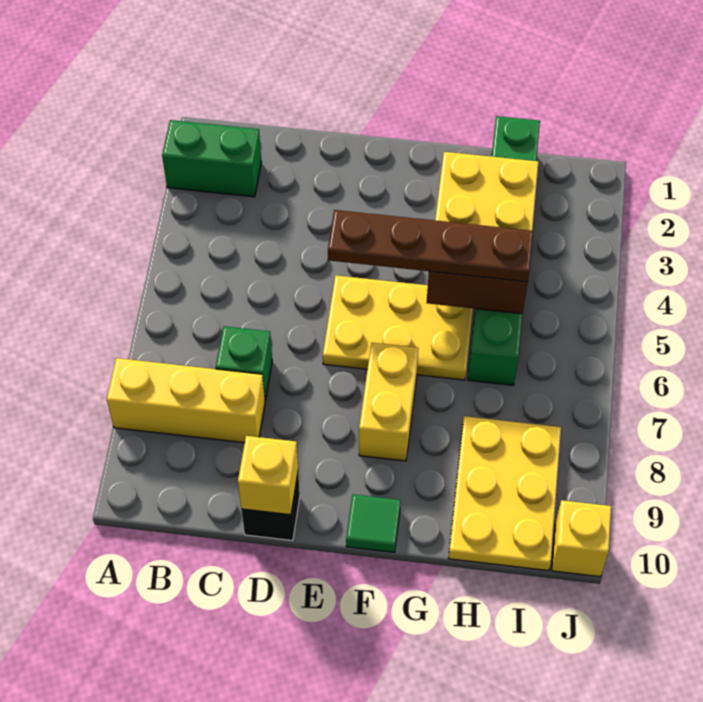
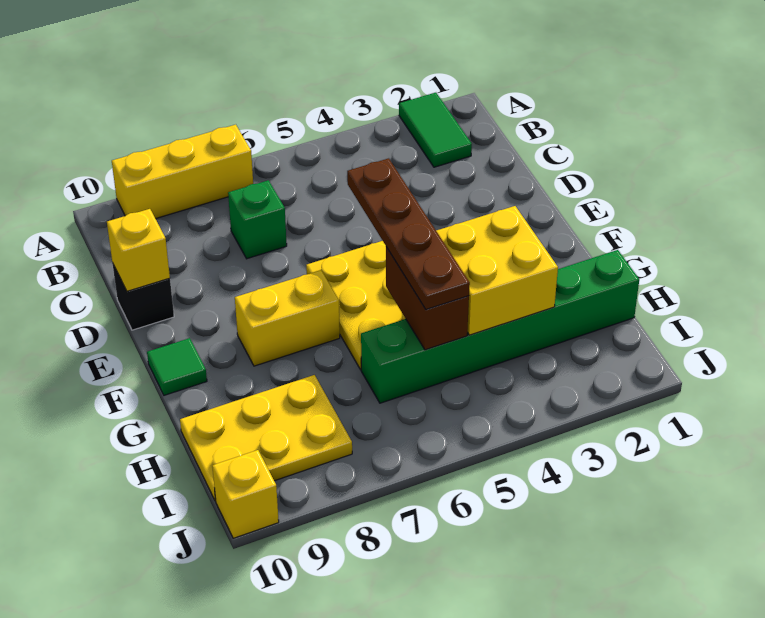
green 1x2 brick [162,120,261,197] -> green 1x2 tile [399,93,472,167]
yellow 1x3 brick [107,358,265,443] -> yellow 1x3 brick turned to [112,125,253,219]

